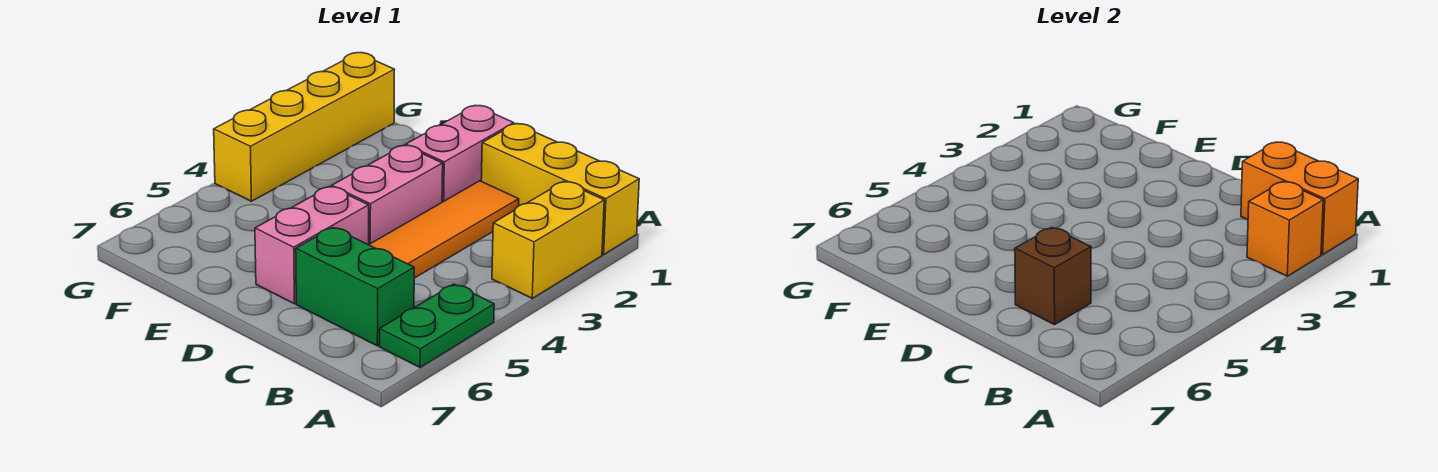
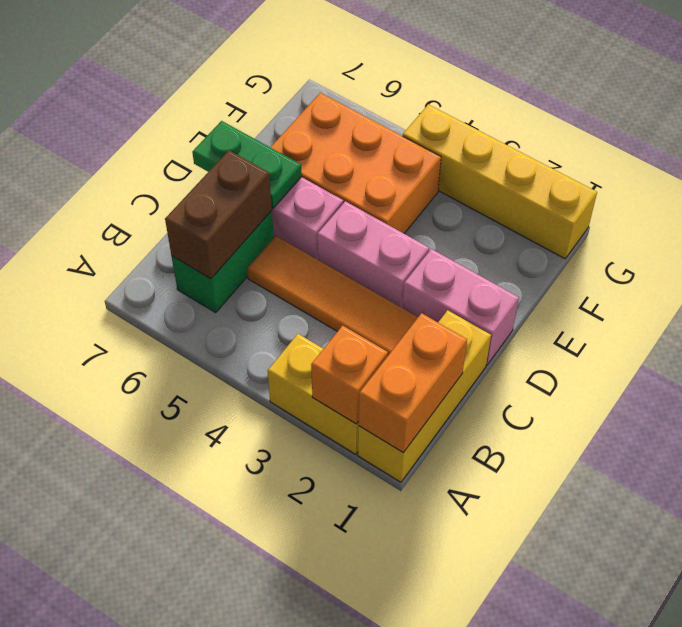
green 1x2 plate [379,284,494,367] -> green 1x2 plate moved to [192,121,302,208]
brown 1x1 brick [1015,227,1091,325] -> brown 1x2 brick [165,150,272,279]
none -> orange 2x3 brick [271,93,441,233]

